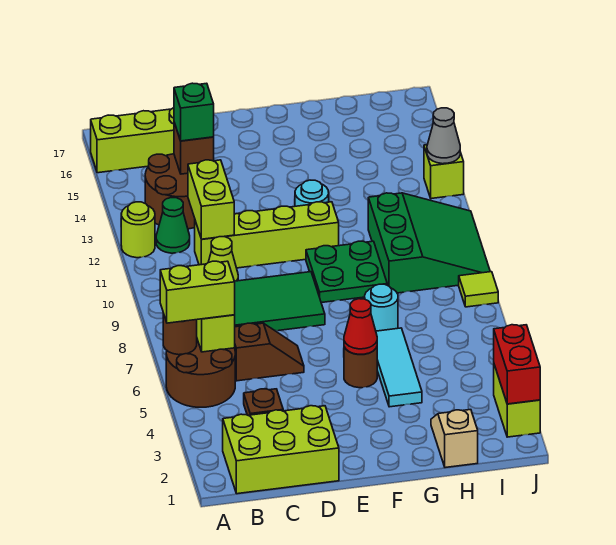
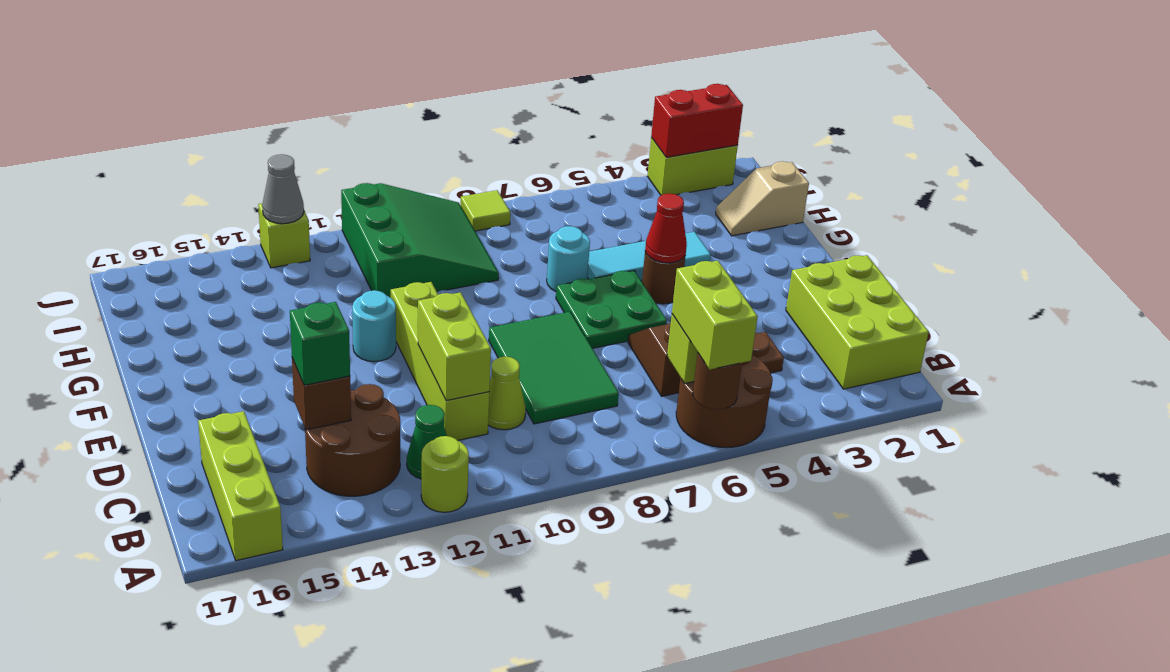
lime 1x2 brick [188,160,234,239] -> lime 1x2 brick turned to [418,292,491,401]
green 2x2 plate [306,241,387,303] -> green 2x2 plate moved to [556,271,667,348]
green 3x3 slope [368,193,490,293] -> green 3x3 slope turned to [341,183,499,298]

